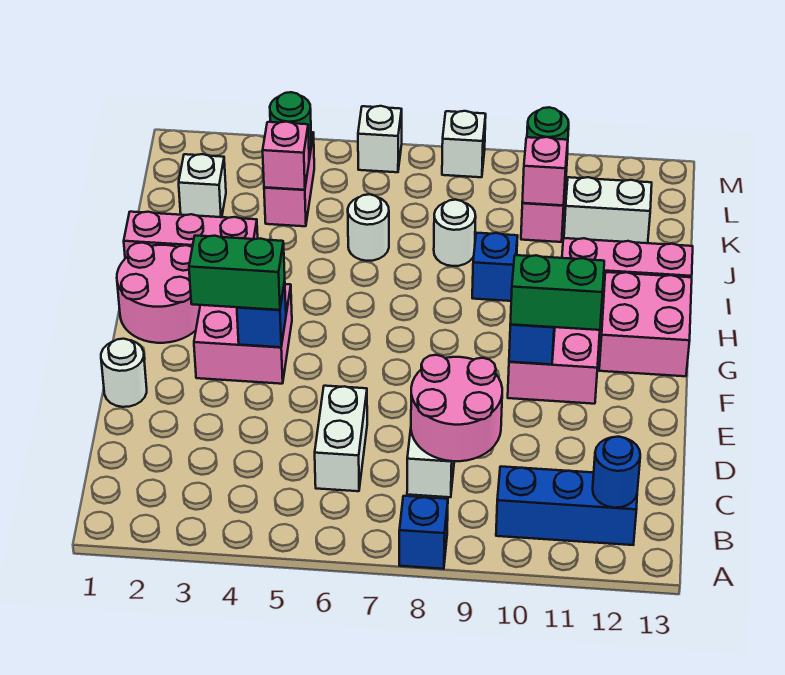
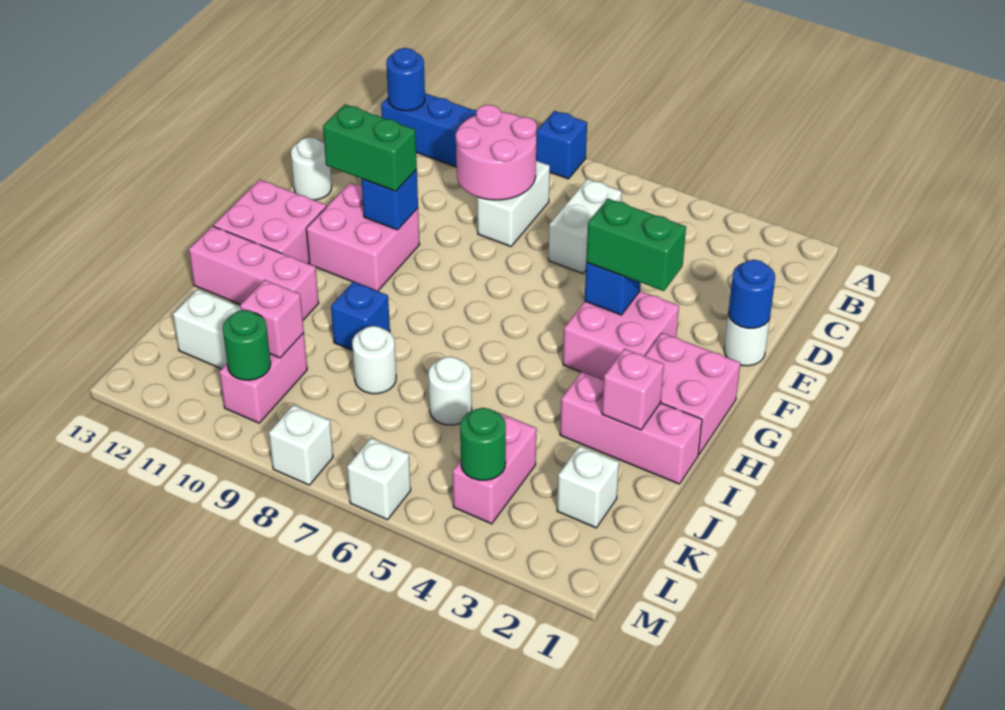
none -> blue 1x1 round brick [729,260,775,328]
none -> white 1x1 round brick [291,137,332,200]
pink 2x2 round brick [117,243,200,343] -> pink 2x2 brick [645,333,740,455]
pink 1x1 brick [263,122,309,190] -> pink 1x1 brick moved to [602,349,664,430]

